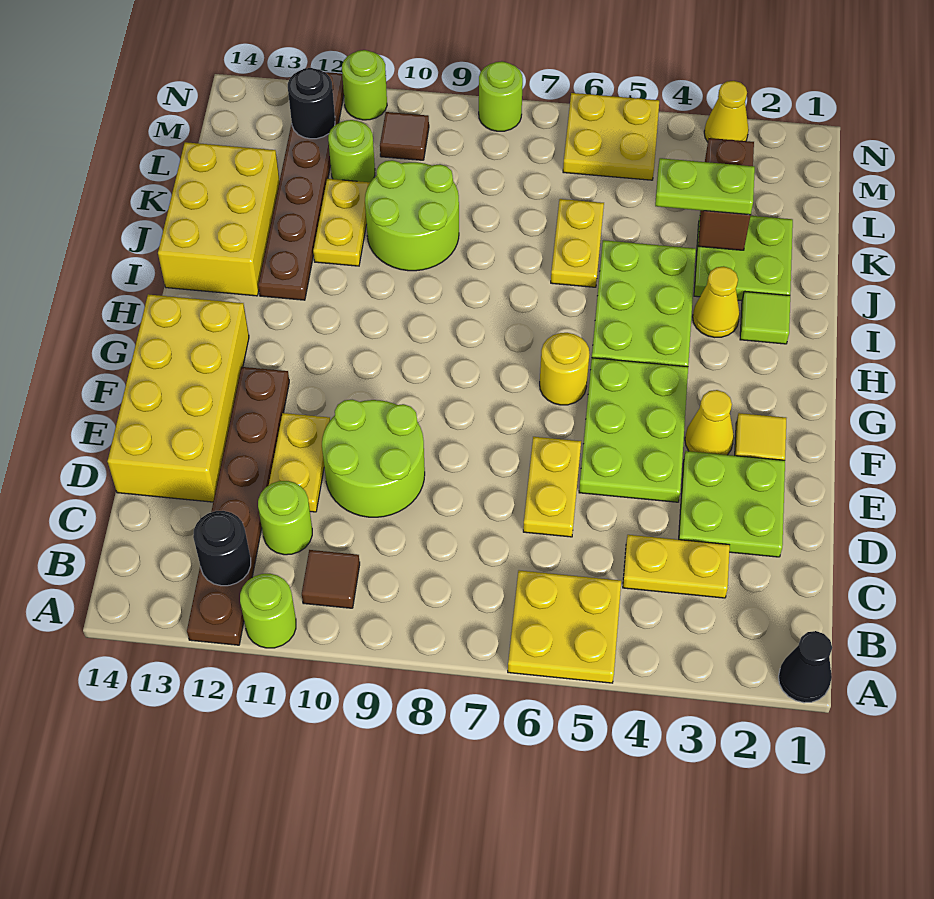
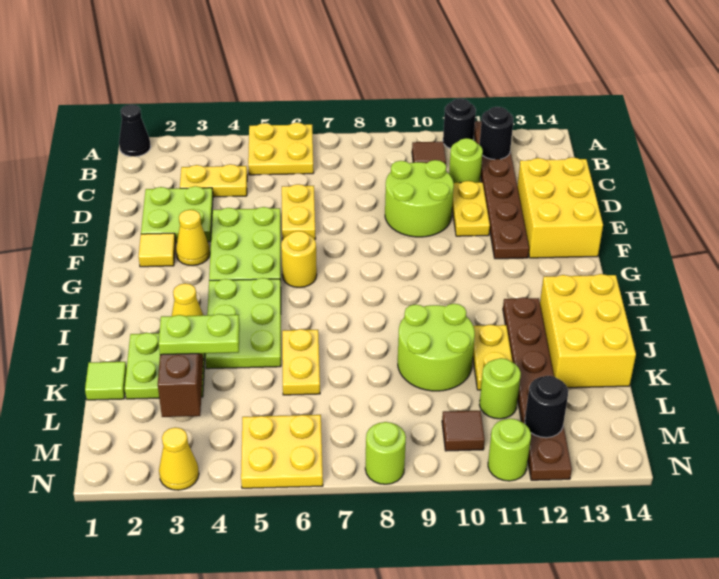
lime 1x1 round brick [240,574,296,648] -> black 1x1 round brick [443,98,476,149]
yellow 2x4 brick [108,294,249,502] -> yellow 2x3 brick [517,157,603,258]
lime 1x1 tile [740,291,790,344] -> lime 1x1 tile moved to [85,362,127,400]

